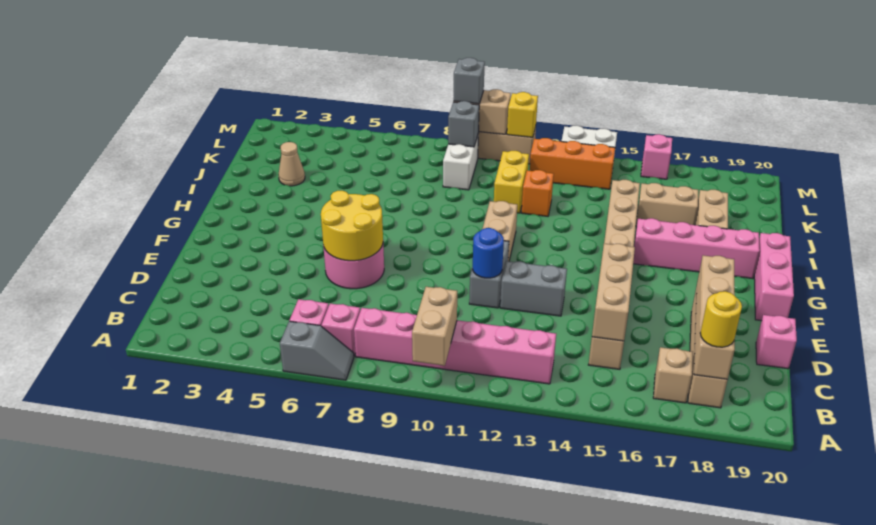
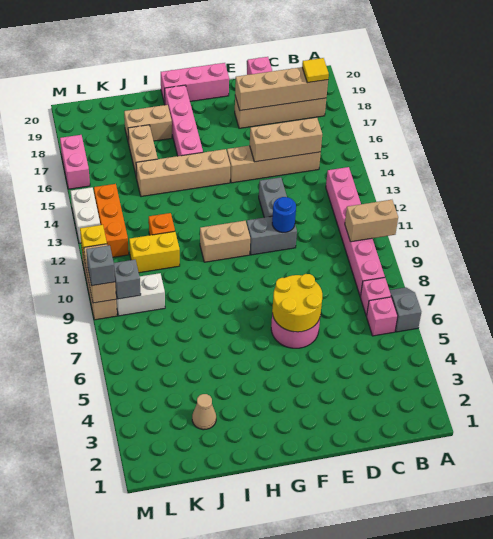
tan 1x1 brick [653,347,693,403] -> none
yellow 1x1 round brick [700,291,742,347] -> yellow 1x1 tile [302,58,329,83]
pink 1x1 brick [641,134,672,179] -> pink 1x2 brick [60,135,90,189]

